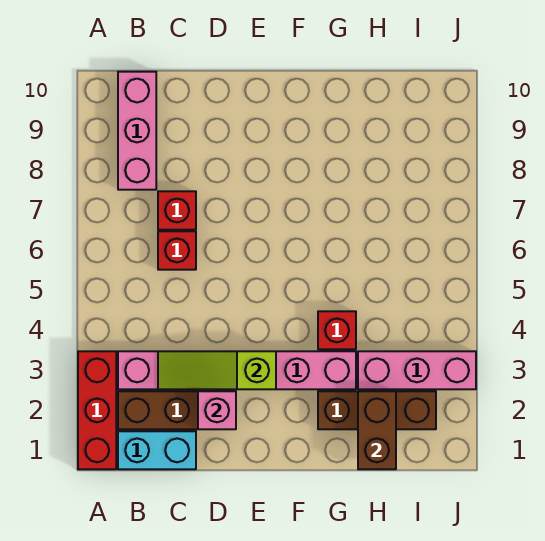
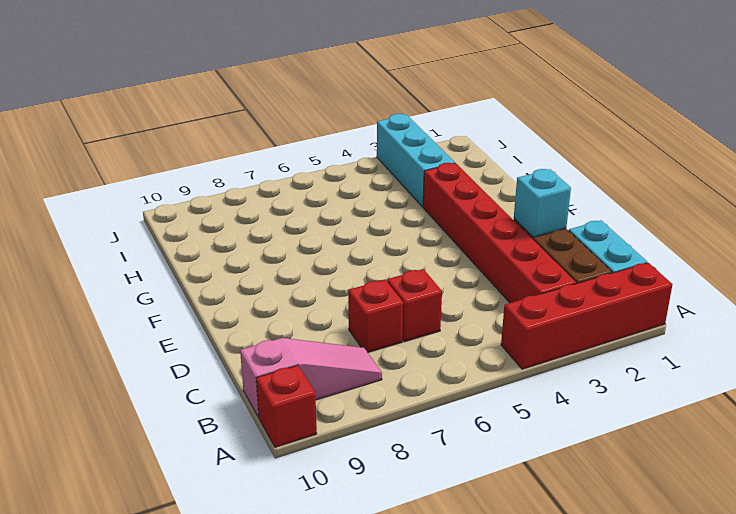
red 1x3 brick [78,351,116,469] -> red 1x4 brick [501,263,673,369]
pink 1x6 brick [118,351,356,389] -> red 1x6 brick [423,163,576,303]
pink 1x3 brick [118,72,156,190] -> pink 1x3 slope [240,338,382,418]
lime 1x3 slope [158,351,276,389] -> none
pink 1x1 brick [198,391,236,429] -> cyan 1x1 brick [514,169,571,237]
brown 1x3 brick [318,391,436,429] -> none
red 1x1 brick [318,311,356,349] -> red 1x1 brick moved to [256,365,317,447]
brown 1x2 brick [358,391,396,469] -> none
pink 1x3 brick [358,351,476,389] -> cyan 1x3 brick [377,114,455,207]

